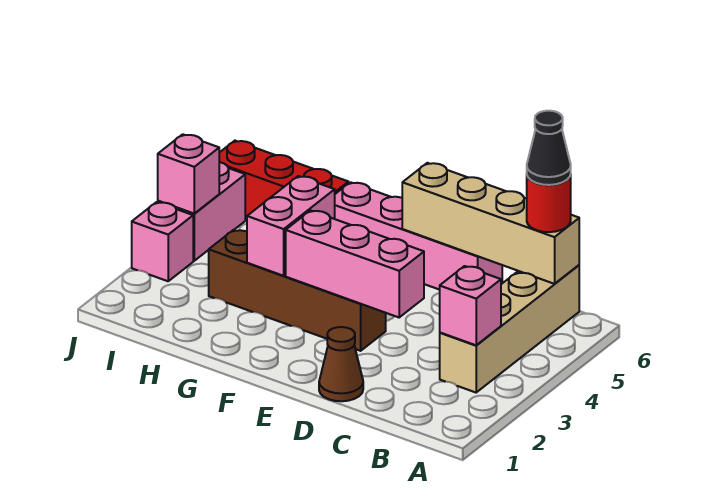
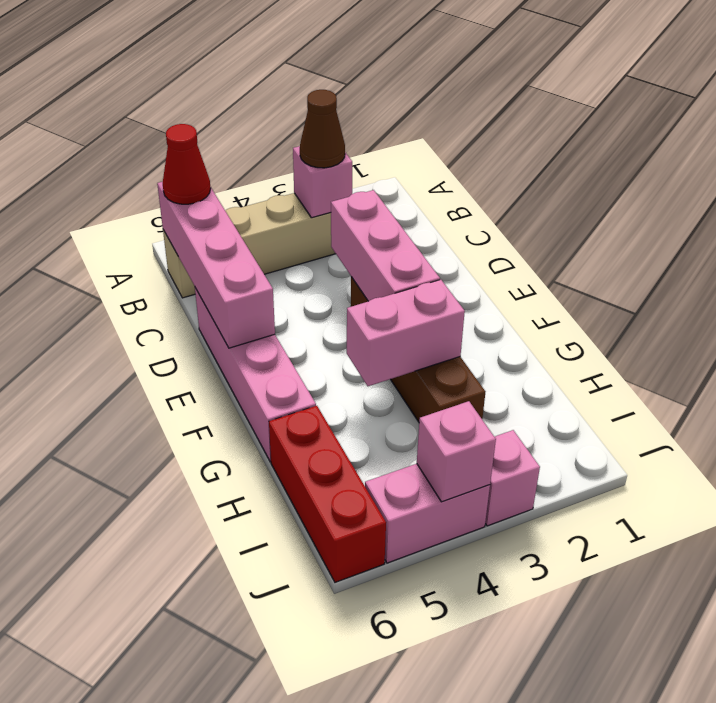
tan 1x4 brick [402,163,579,284] -> pink 1x4 brick [157,182,275,348]
red 1x1 round brick [527,175,571,232] -> red 1x1 cone [163,124,211,204]
black 1x1 cone [527,111,571,185] -> none
brown 1x1 cone [319,327,363,401] -> brown 1x1 cone moved to [300,90,345,168]

